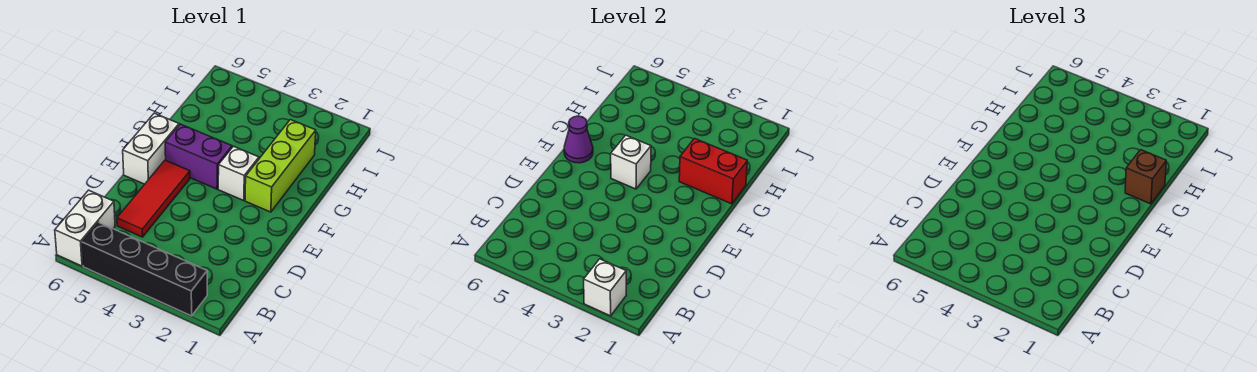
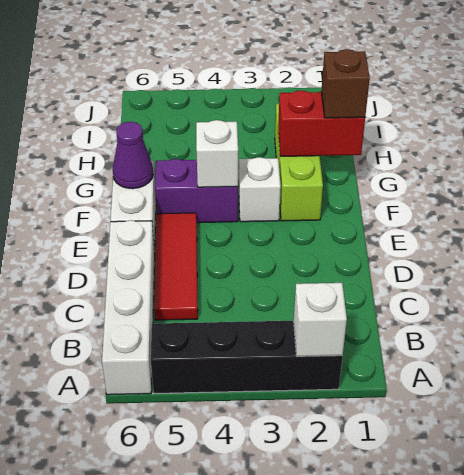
white 1x2 brick [55,190,115,266] -> white 1x4 brick [102,220,155,395]

